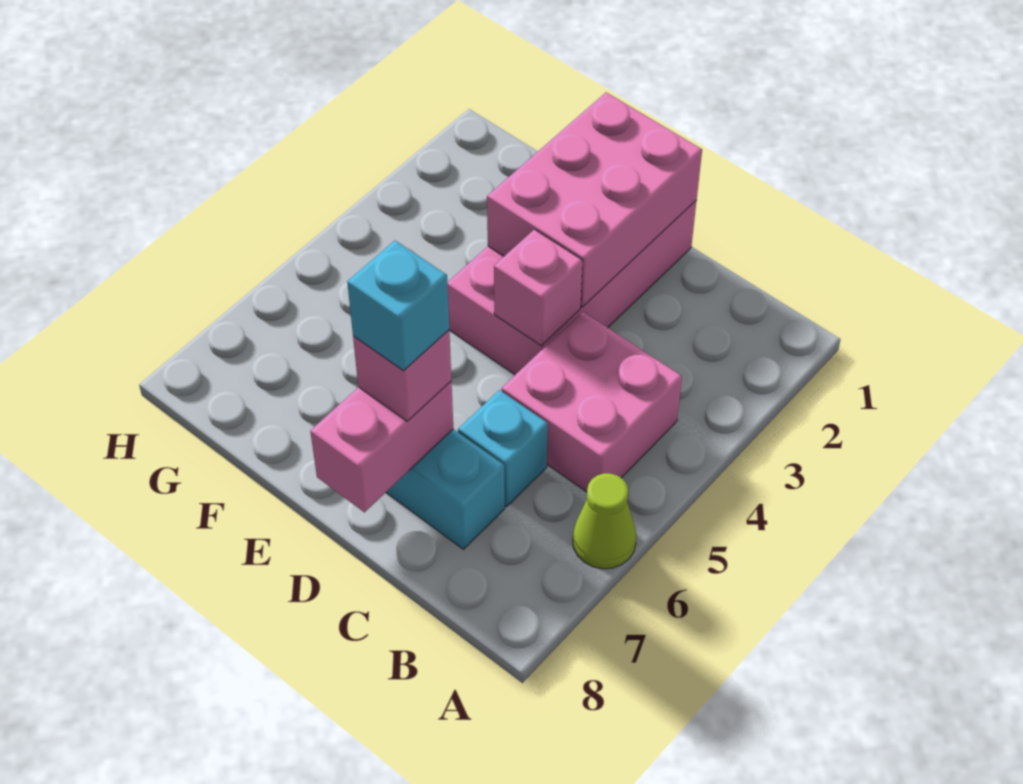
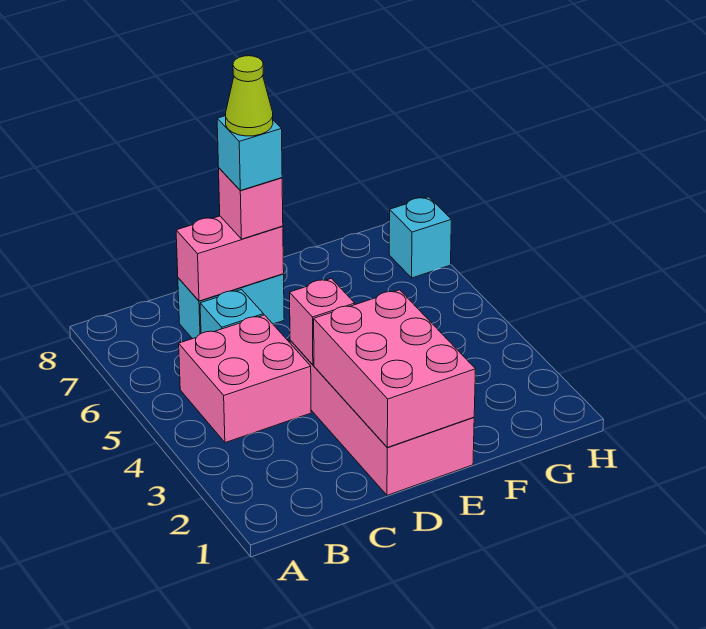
lime 1x1 cone [573,473,636,569] -> lime 1x1 cone moved to [226,56,273,136]
pink 1x2 brick [310,382,453,512] -> pink 1x2 brick turned to [176,216,284,301]
none -> cyan 1x1 brick [389,197,451,278]

